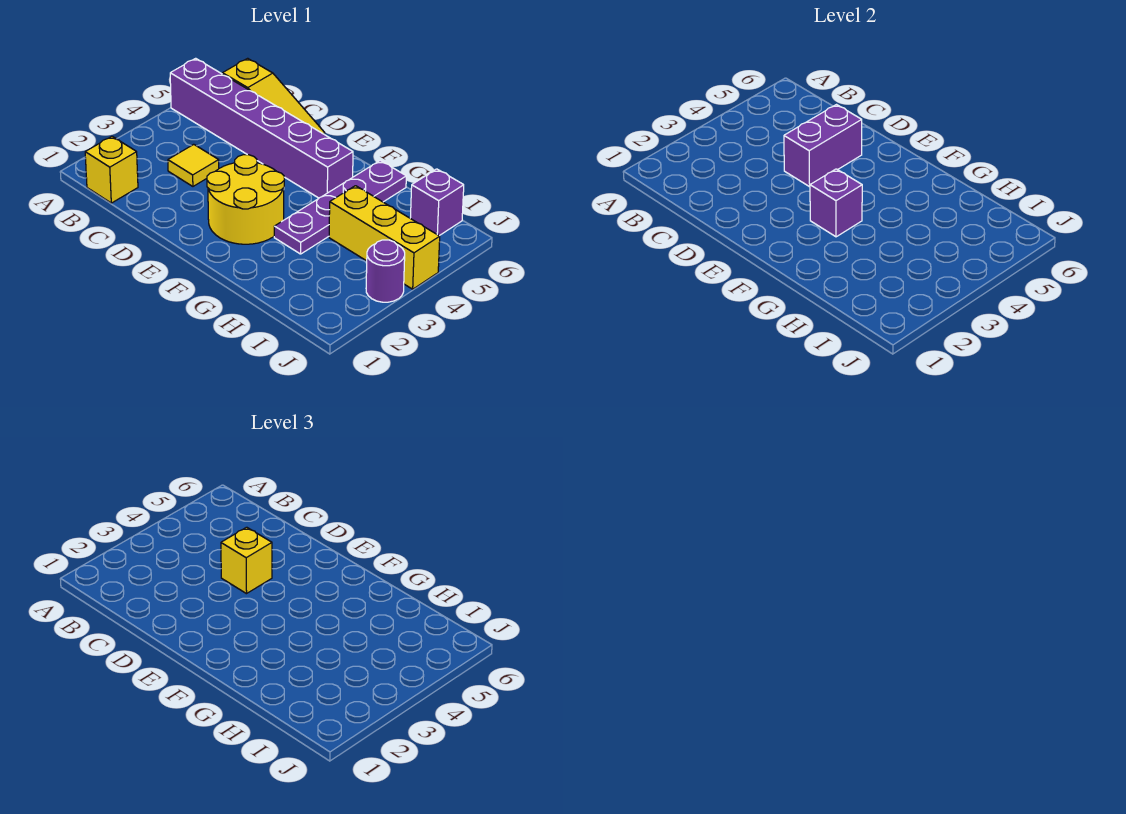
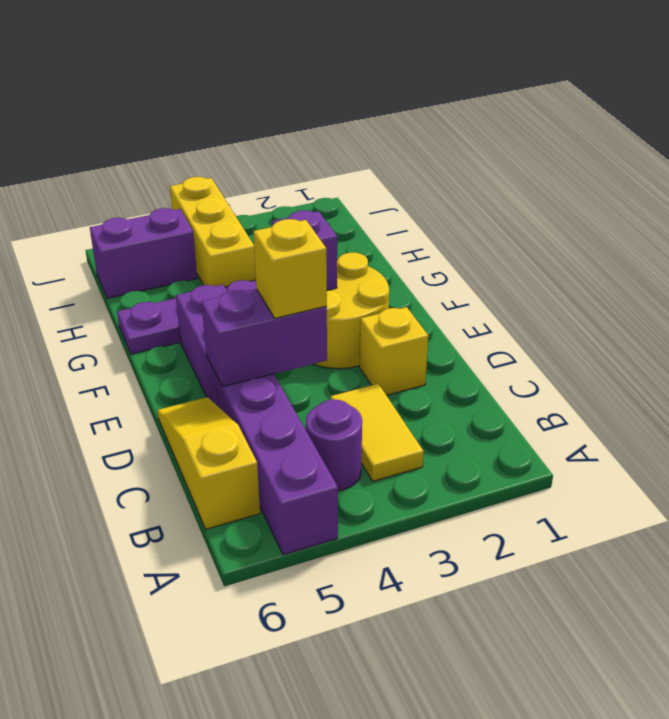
yellow 1x1 brick [85,136,138,203] -> yellow 1x1 brick moved to [360,307,428,395]
yellow 1x1 tile [168,144,219,186] -> yellow 1x2 tile [331,384,424,481]
purple 1x1 brick [410,169,464,236] -> purple 1x2 brick [90,208,197,299]
purple 1x1 round brick [366,240,405,302] -> purple 1x1 round brick moved to [306,399,362,491]

